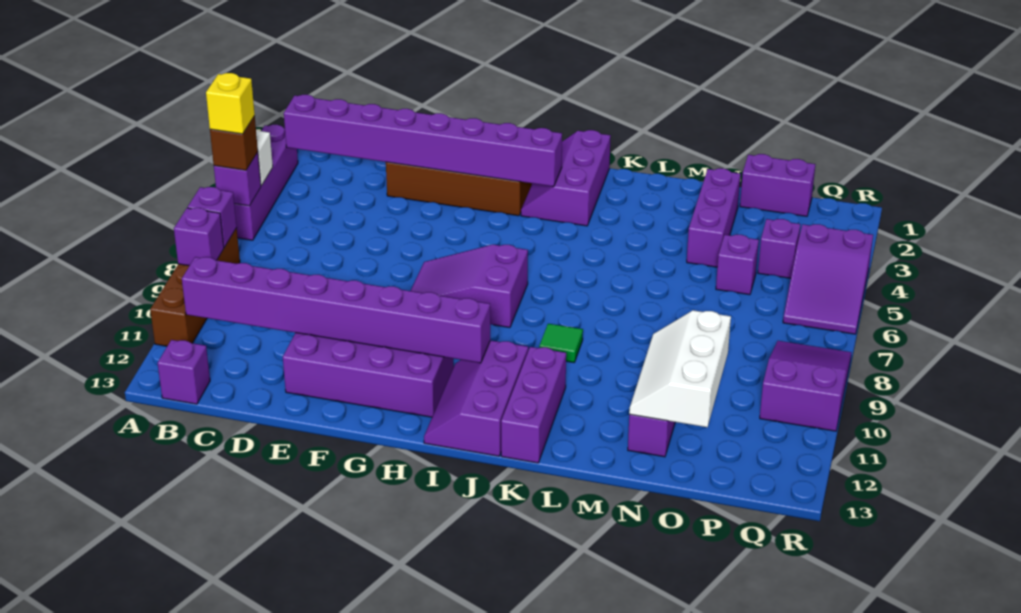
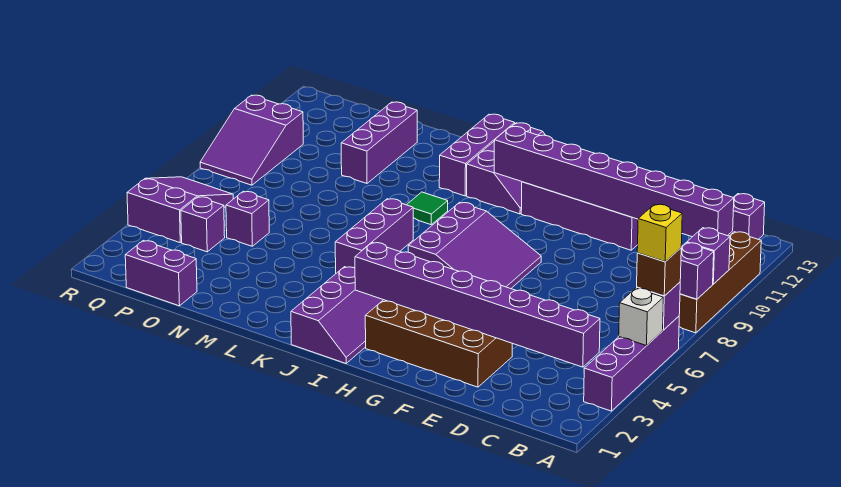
purple 2x3 slope [411,244,528,328] -> purple 3x3 slope [408,202,541,289]
purple 1x3 brick [687,168,741,267] -> purple 1x3 brick moved to [335,199,413,273]
white 2x3 slope [629,310,731,427] -> none

